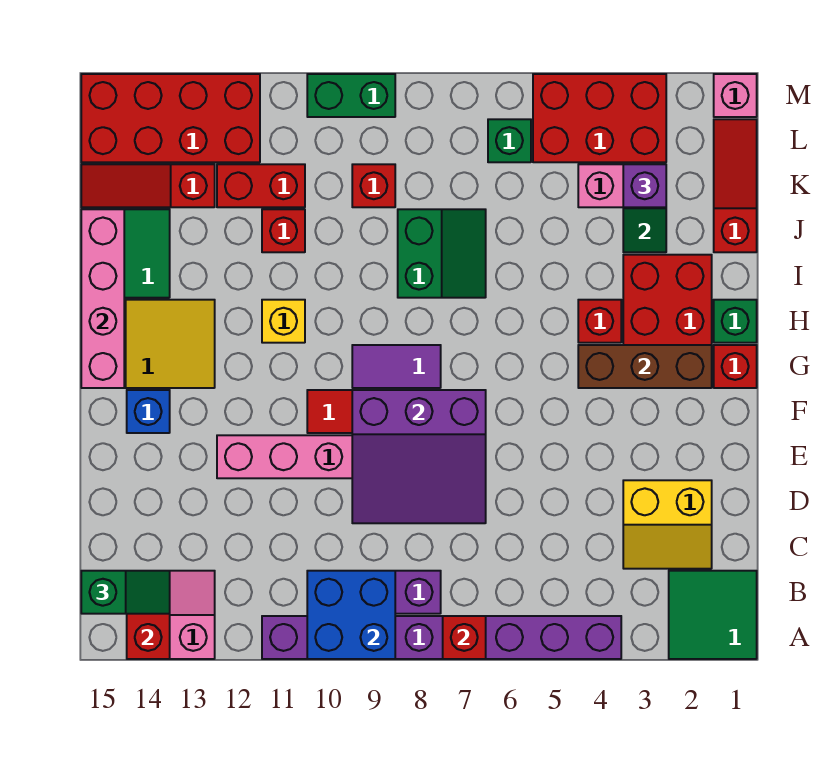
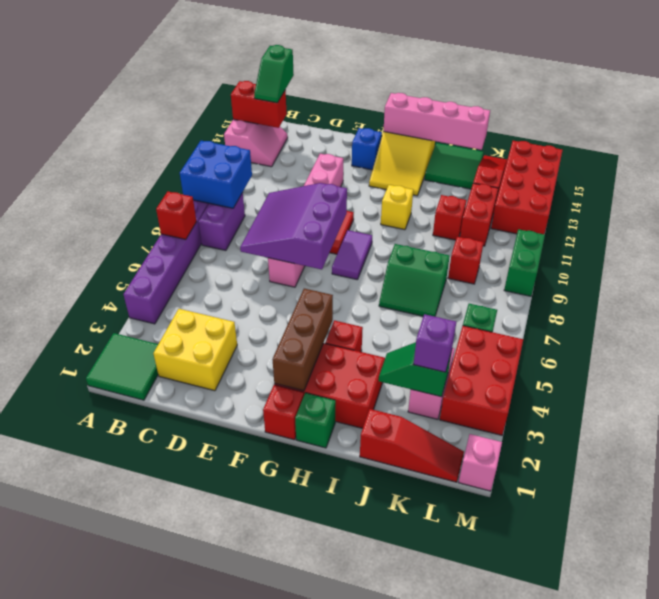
yellow 2x2 slope [623,480,712,569] -> yellow 2x2 brick [153,309,237,391]

